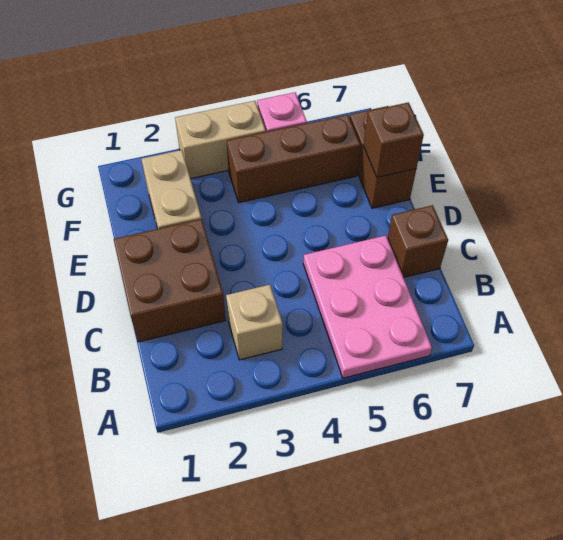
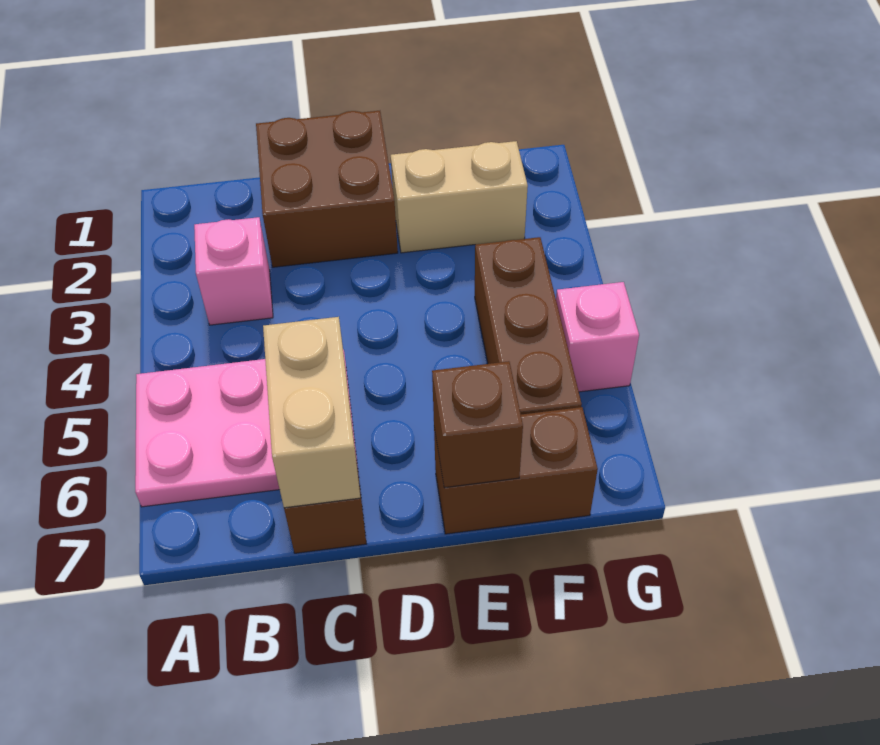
tan 1x1 brick [226,285,283,360] -> pink 1x1 brick [194,217,273,325]
tan 1x2 brick [175,101,266,179] -> tan 1x2 brick moved to [263,317,360,508]

